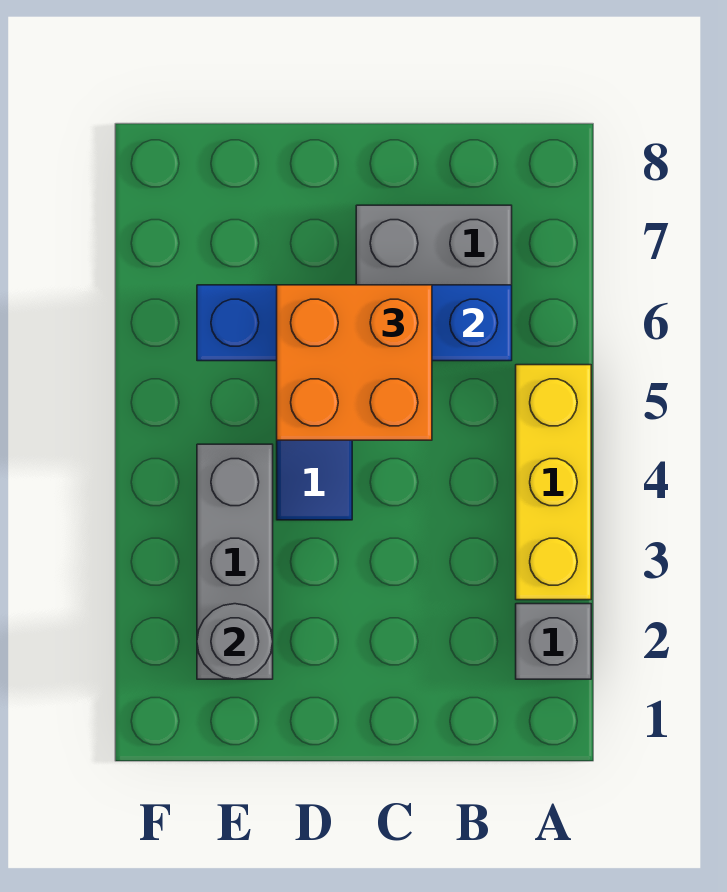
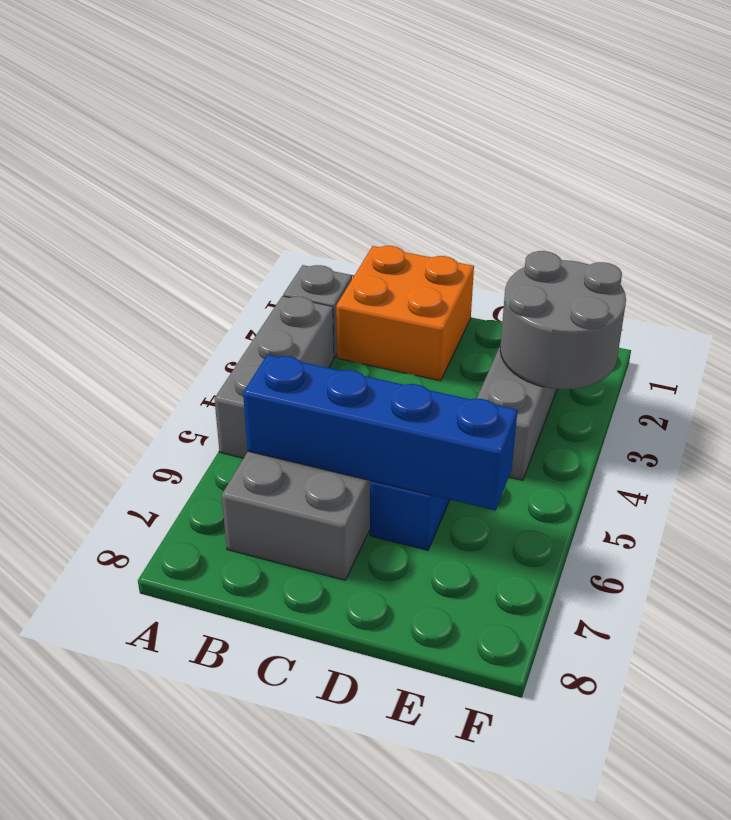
yellow 1x3 brick [516,365,591,600] -> grey 1x3 brick [214,296,334,458]
orange 2x2 brick [277,285,432,440] -> orange 2x2 brick moved to [336,246,474,381]
grey 1x1 round brick [197,604,273,679] -> grey 2x2 round brick [500,251,626,389]

